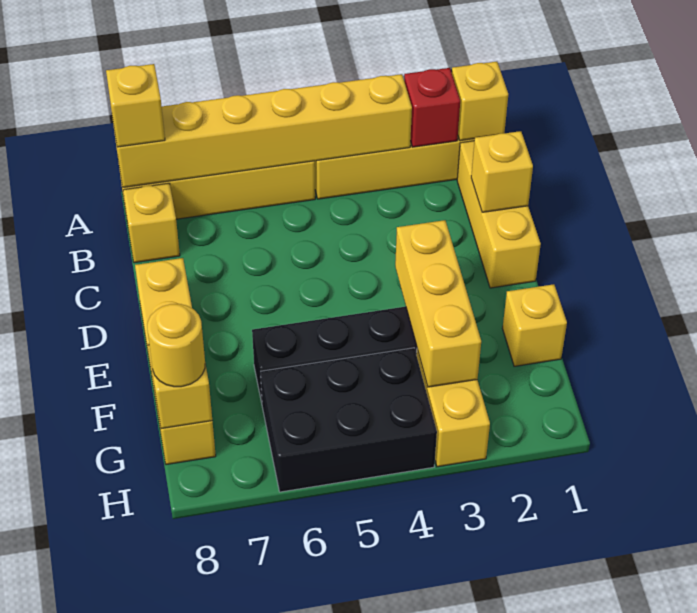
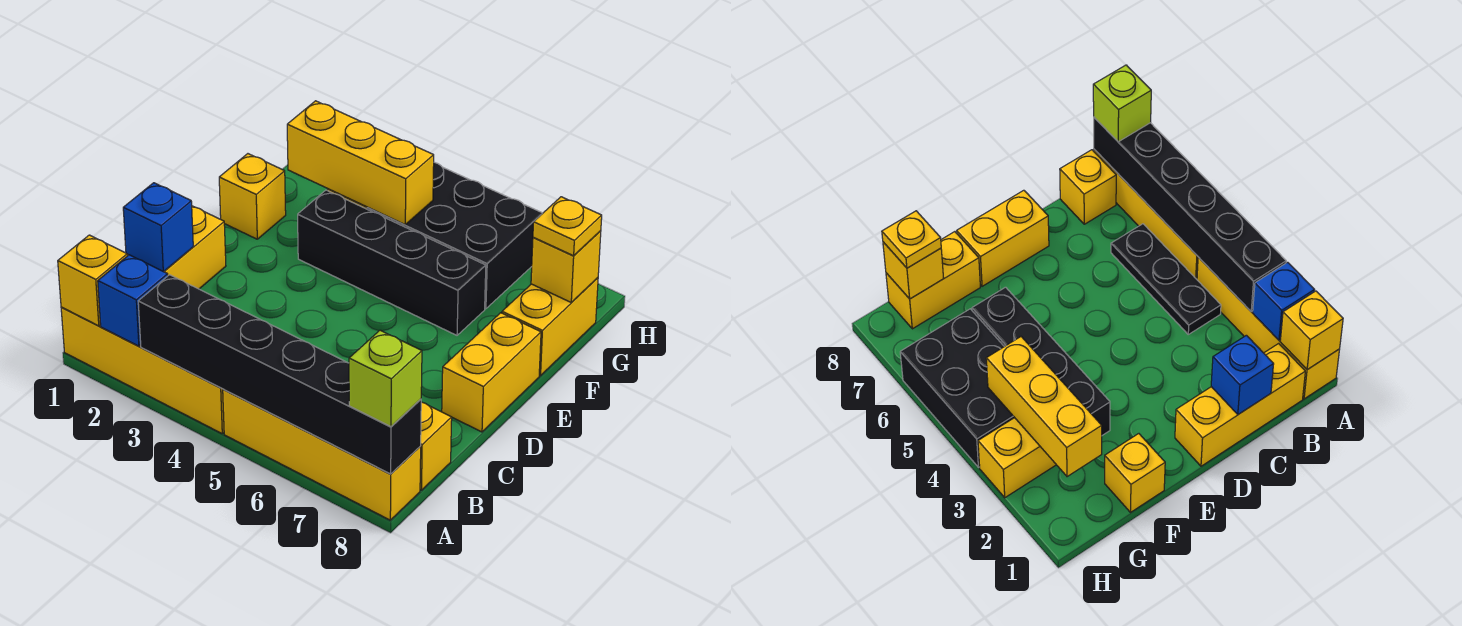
red 1x1 brick [404,68,460,147] -> blue 1x1 brick [98,255,168,346]
yellow 1x6 brick [113,74,412,187] -> black 1x6 brick [138,275,421,474]
yellow 1x1 brick [106,64,165,147] -> lime 1x1 brick [349,330,422,427]
none -> black 1x3 plate [1111,224,1221,334]
yellow 1x1 brick [471,131,533,212] -> blue 1x1 brick [123,183,193,272]
yellow 1x3 brick [395,220,481,387] -> yellow 1x3 brick turned to [287,101,434,225]
yellow 1x1 round brick [147,304,205,387] -> yellow 1x1 plate [533,197,602,256]

